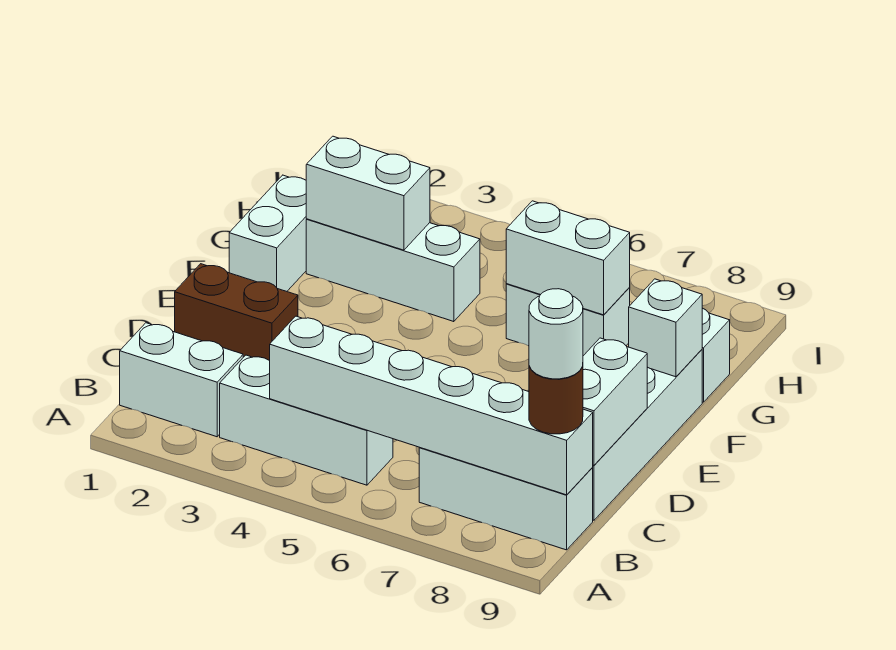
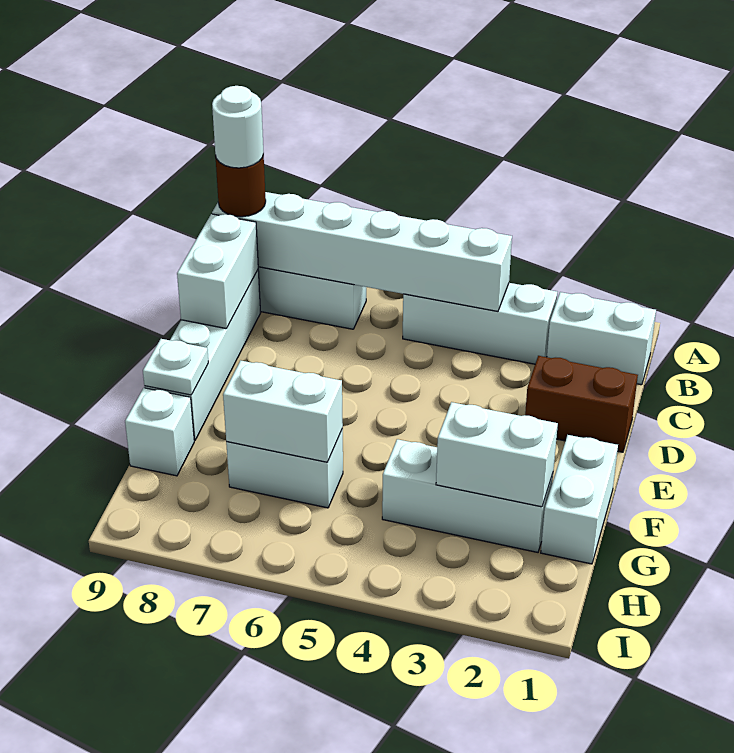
white 1x1 brick [629,279,702,377] -> white 1x1 plate [143,339,208,395]

